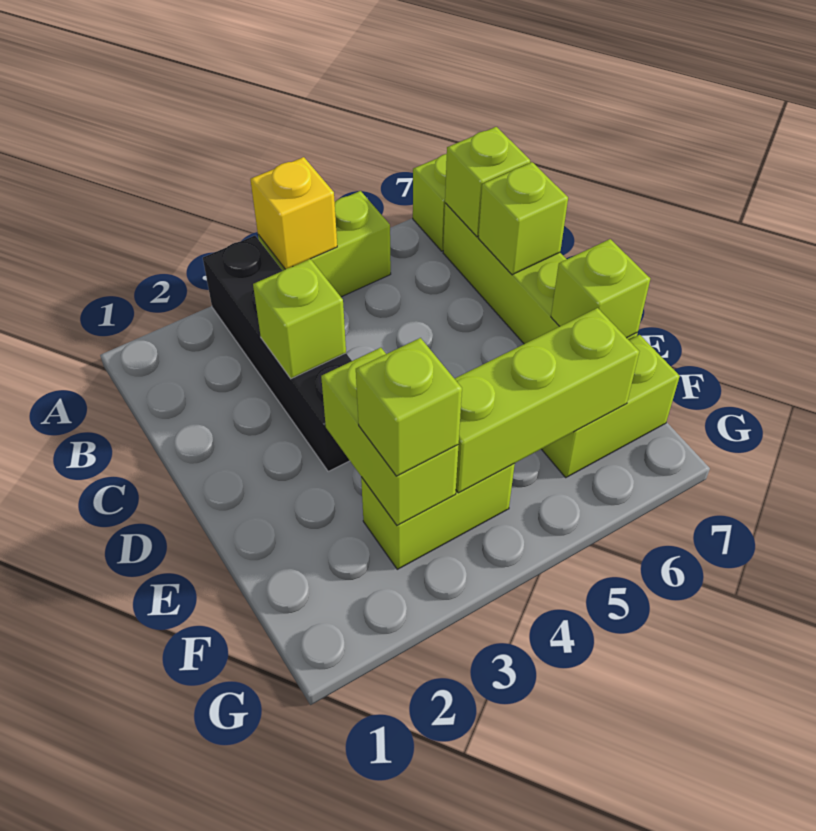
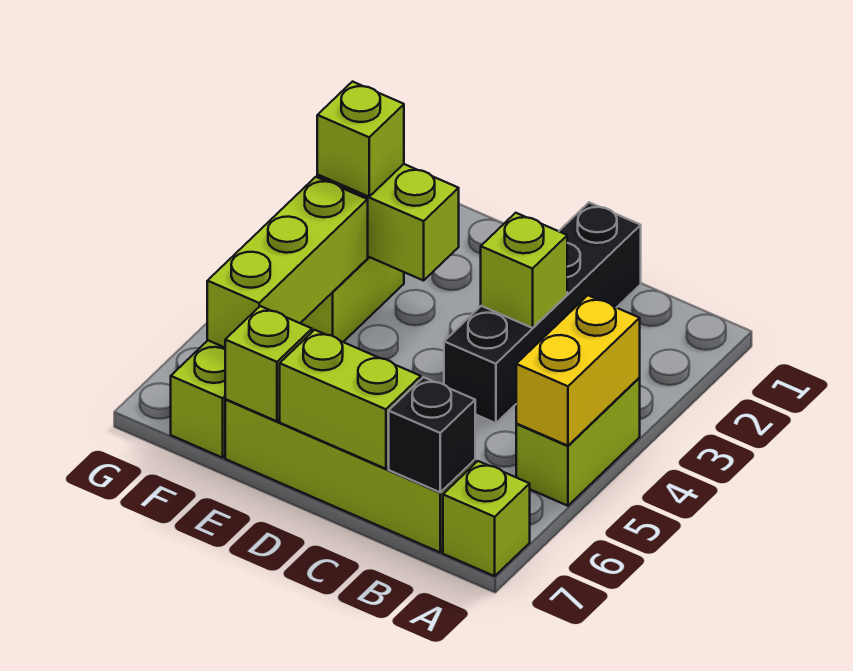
black 1x4 brick [203,236,352,471] -> black 1x4 brick turned to [444,203,641,423]
yellow 1x1 brick [250,157,337,269] -> yellow 1x2 brick [516,295,640,446]
lime 1x1 brick [445,127,530,237] -> black 1x1 brick [389,377,475,492]
lime 1x1 brick [478,162,568,275] -> lime 1x2 brick [280,330,421,469]

